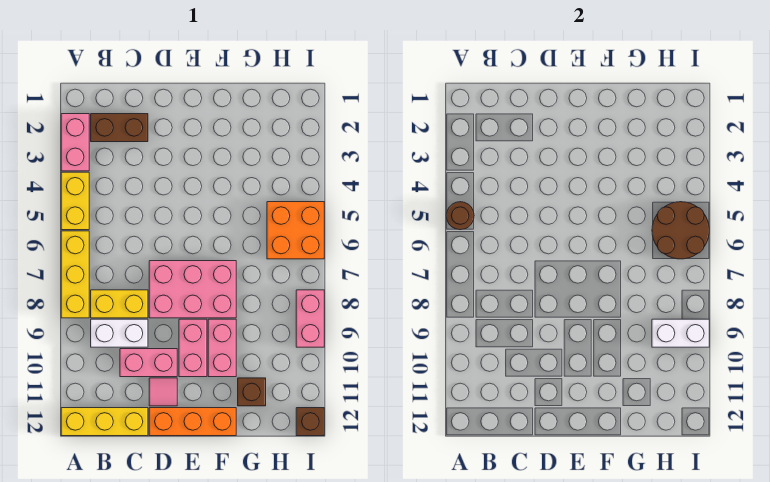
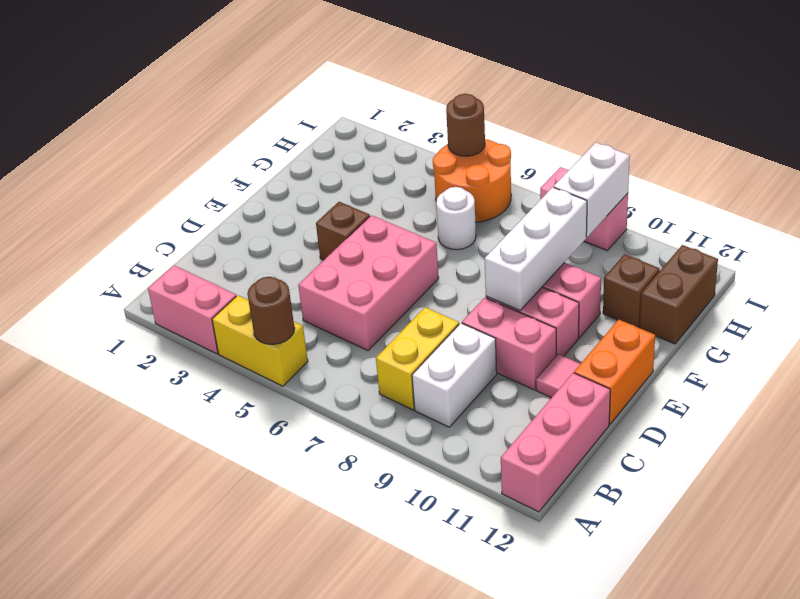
yellow 1x3 brick [61,231,89,318] -> none
yellow 1x3 brick [61,408,148,436] -> pink 1x3 brick [501,373,610,512]
brown 1x2 brick [91,114,148,142] -> brown 1x2 brick moved to [640,245,718,344]
pink 1x2 brick [120,349,177,377] -> pink 1x2 brick turned to [462,298,556,390]
pink 2x3 brick [149,261,236,318] -> pink 2x3 brick moved to [298,215,439,351]
orange 1x3 brick [149,408,236,436] -> orange 1x2 brick [574,320,655,424]
none -> white 1x3 brick [484,187,587,311]
none -> white 1x1 round brick [436,187,476,250]
orange 2x2 brick [267,202,324,259] -> orange 2x2 round brick [433,139,511,222]
brown 2x2 round brick [652,202,709,259] -> brown 1x1 round brick [446,94,485,156]
brown 1x1 brick [296,408,324,436] -> brown 1x1 brick moved to [316,202,370,260]

